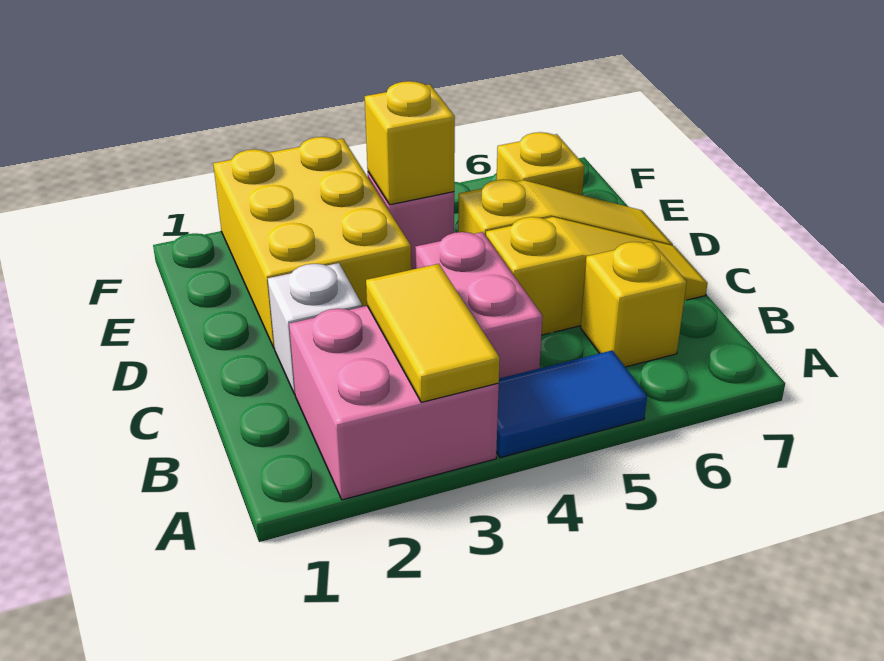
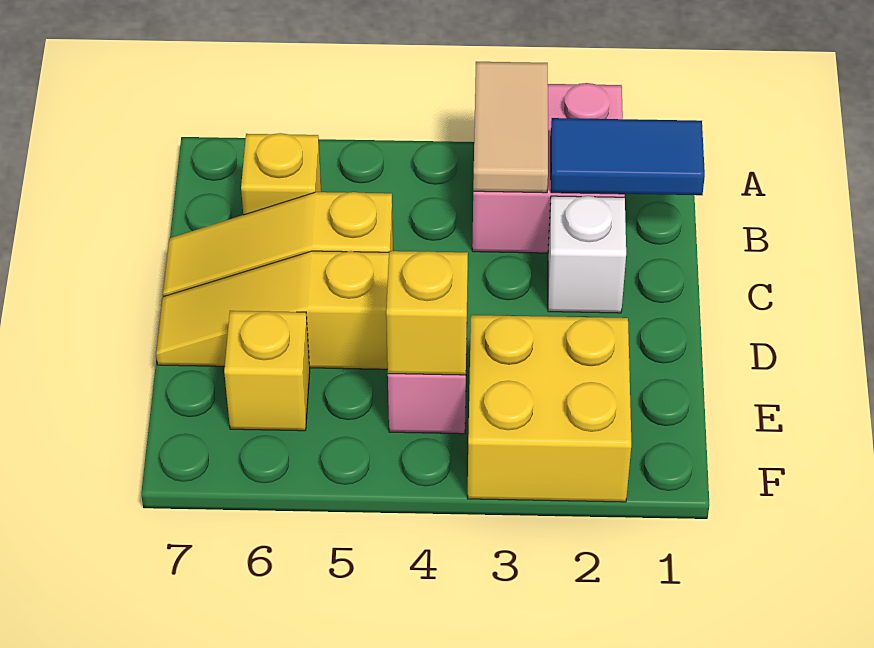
yellow 1x2 tile [366,264,500,402] -> tan 1x2 tile [473,62,548,193]
blue 1x2 tile [496,350,647,458] -> blue 1x2 tile moved to [551,118,705,195]
pink 1x2 brick [415,232,543,378] -> none
yellow 2x3 brick [213,137,411,348] -> yellow 2x2 brick [468,315,631,502]

